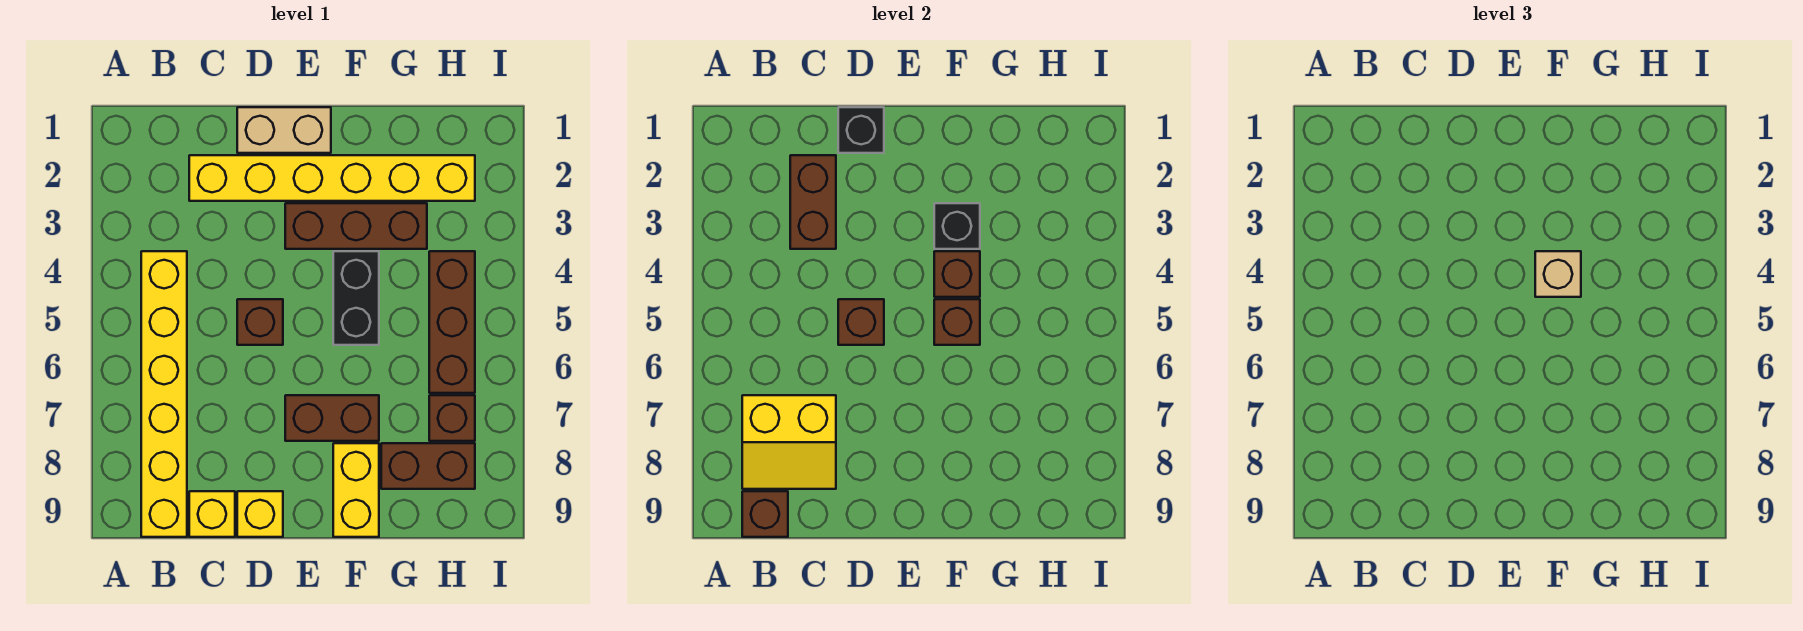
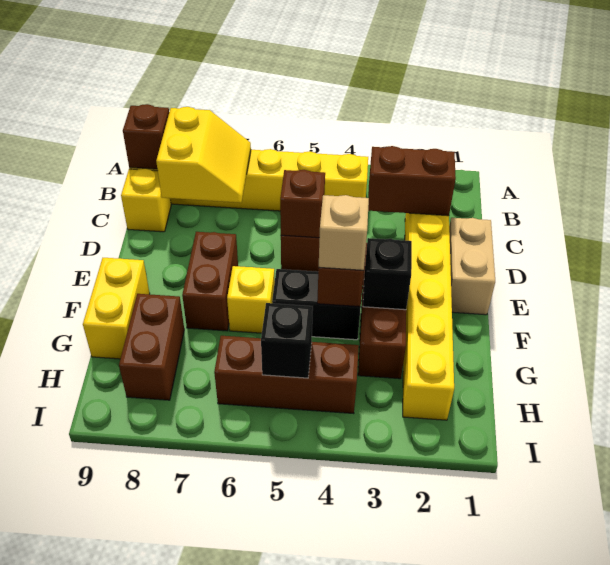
yellow 2x2 slope [742,395,836,489] -> yellow 2x2 slope turned to [156,107,251,203]
black 1x1 brick [838,107,884,153] -> black 1x1 brick moved to [261,303,313,378]
yellow 1x1 brick [237,491,283,537] -> yellow 1x1 brick moved to [227,266,275,333]
brown 1x1 brick [934,299,980,345] -> none
yellow 1x2 brick [333,443,379,537] -> yellow 1x2 brick turned to [83,258,150,359]
brown 1x1 brick [429,395,475,441] -> none

